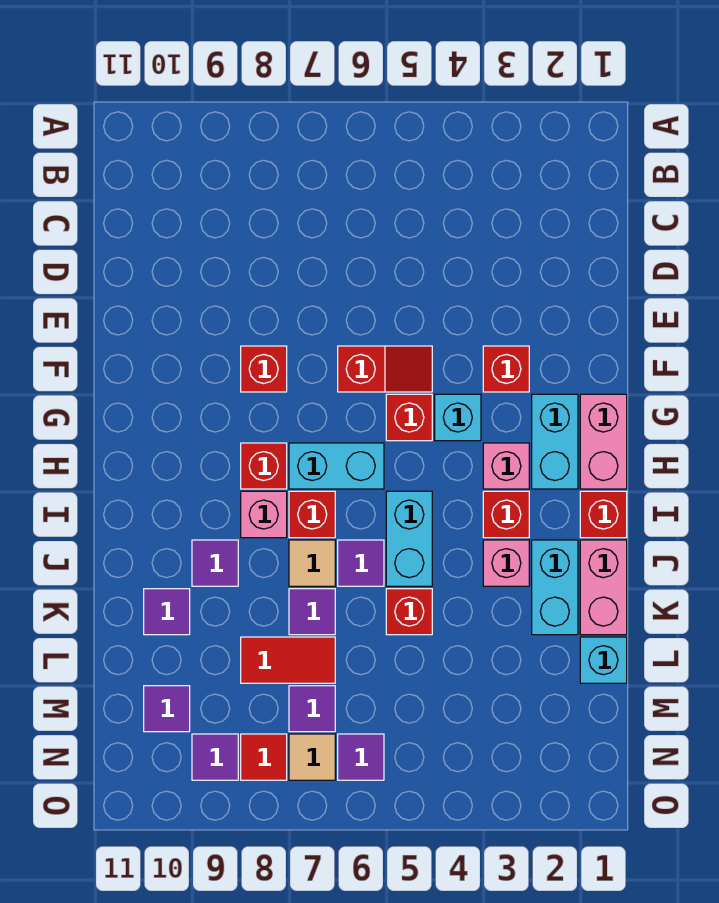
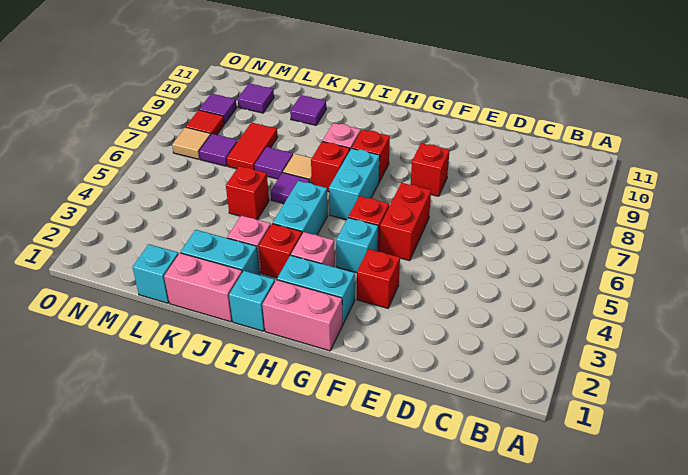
red 1x2 slope [338,346,432,392] -> red 1x2 brick [380,183,431,261]
red 1x1 brick [580,491,627,538] -> cyan 1x1 brick [229,271,275,331]
cyan 1x2 brick [386,491,432,586] -> cyan 1x2 brick turned to [273,181,328,235]
purple 1x1 tile [192,540,238,586] -> none
purple 1x1 tile [338,734,384,780] -> none

